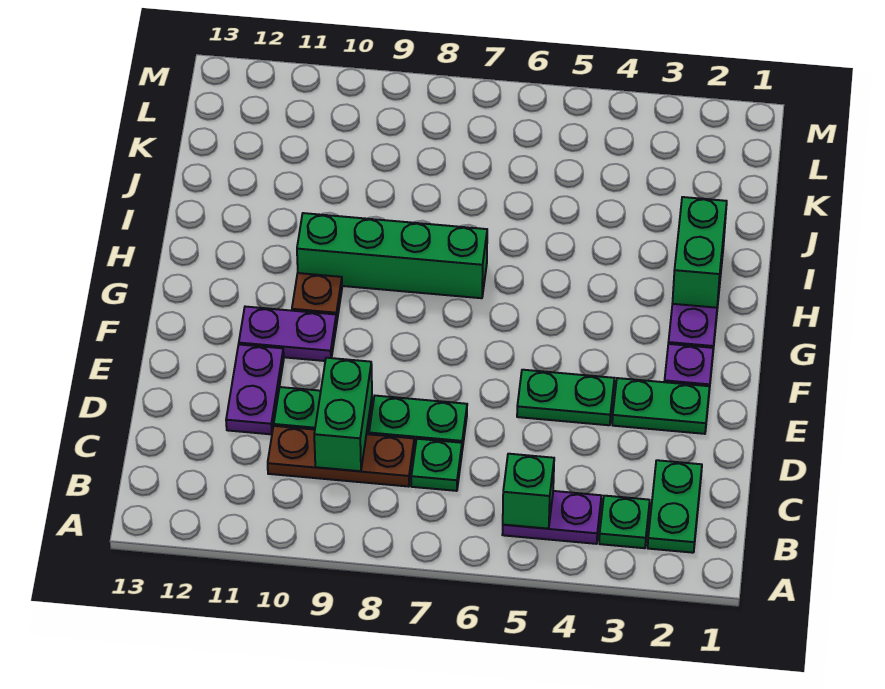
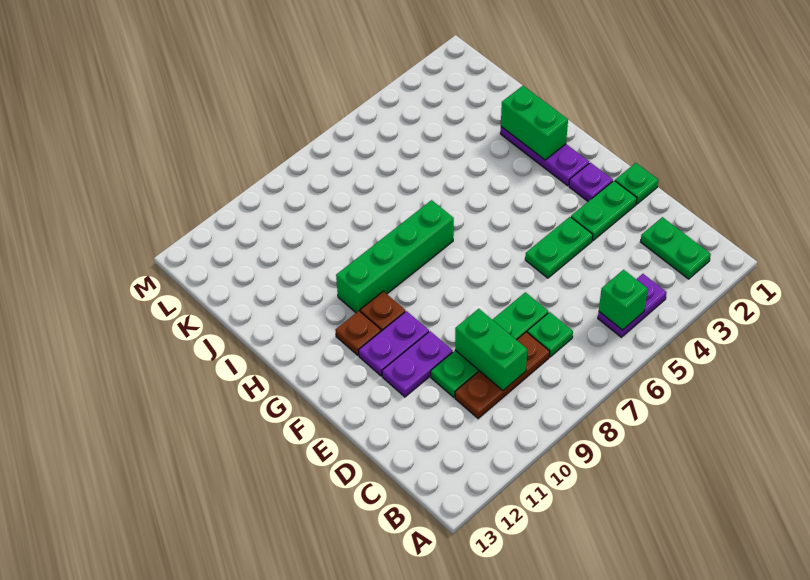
green 1x1 plate [599,496,650,548] -> green 1x1 plate moved to [615,163,658,204]
purple 1x2 plate [226,344,284,434] -> purple 1x2 plate turned to [382,331,453,397]
none -> brown 1x1 plate [336,311,381,356]

